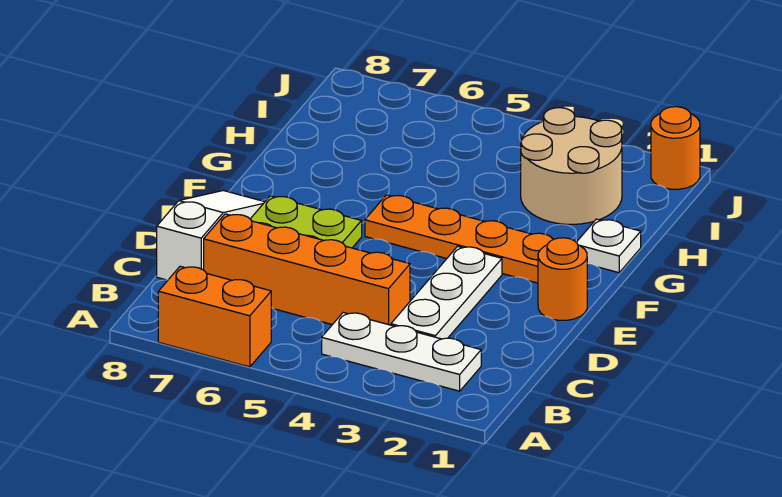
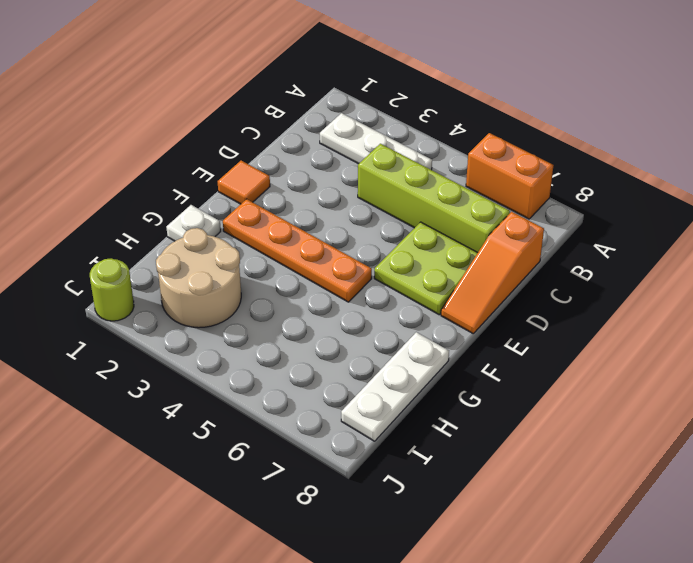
white 1x3 plate [391,246,502,339] -> white 1x3 plate moved to [341,332,449,441]
orange 1x4 brick [204,214,410,325] -> lime 1x4 brick [358,144,510,252]
white 1x3 slope [157,191,264,280] -> orange 1x3 slope [441,212,544,333]
orange 1x1 round brick [538,238,587,320] -> orange 1x1 tile [218,161,270,204]
orange 1x1 round brick [651,107,700,189] -> lime 1x1 round brick [90,258,134,321]

